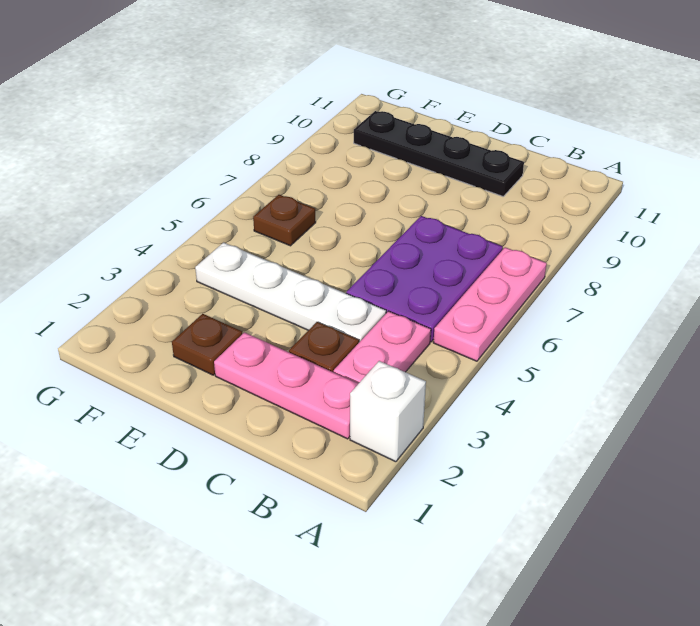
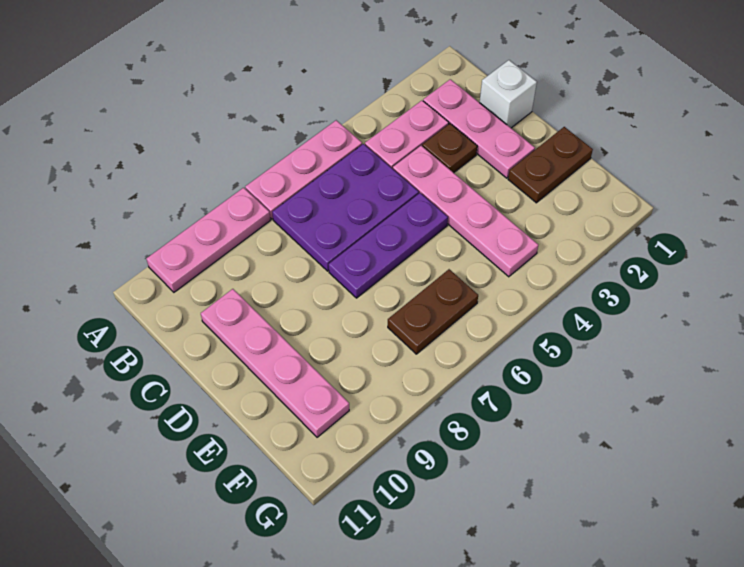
white 1x1 brick [350,361,426,462] -> white 1x1 brick moved to [480,60,537,128]
none -> pink 1x3 plate [146,188,270,292]
white 1x4 plate [195,243,386,342] -> pink 1x4 plate [393,146,538,277]
black 1x4 plate [354,111,524,196] -> pink 1x4 plate [201,289,349,437]
none -> purple 1x3 plate [329,193,448,298]
brown 1x1 plate [172,314,242,375] -> brown 1x2 plate [508,127,593,203]
brown 1x1 plate [253,195,316,246] -> brown 1x2 plate [388,269,478,354]

